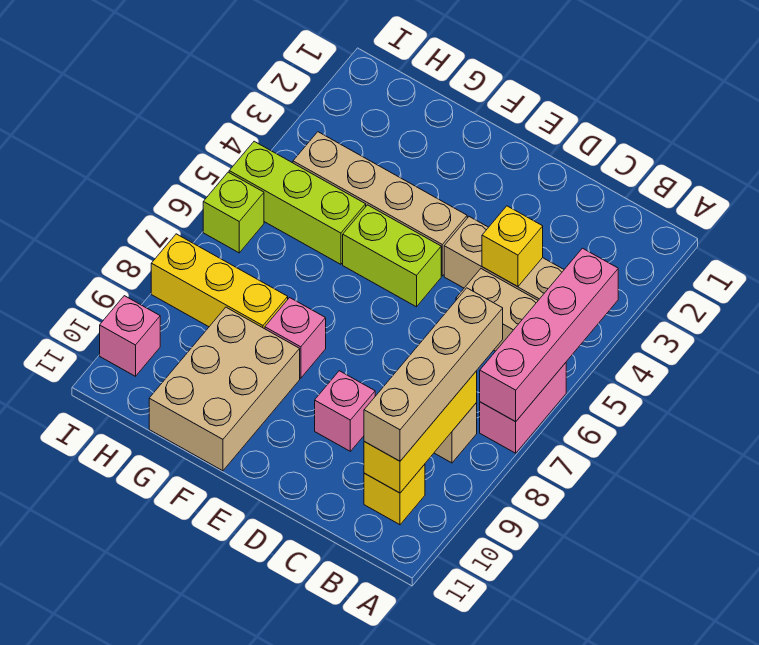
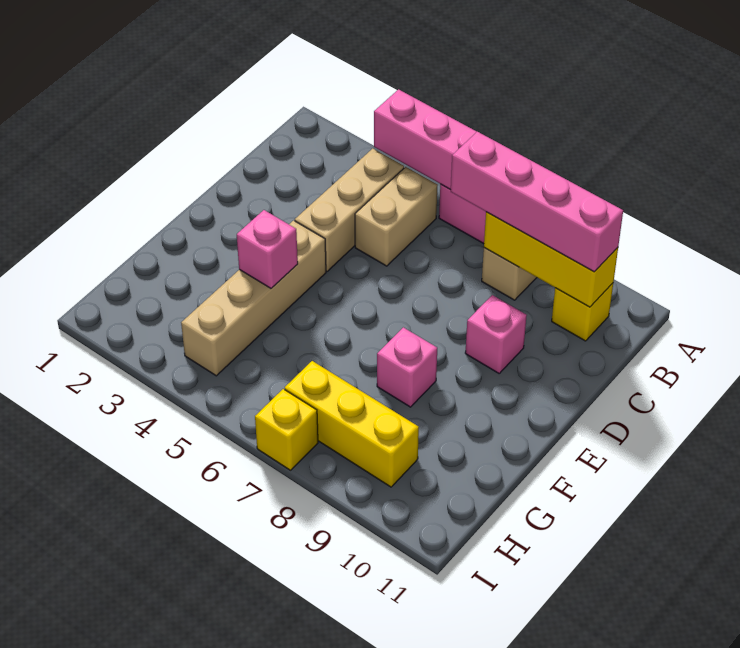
tan 1x4 brick [364,288,503,461] -> pink 1x4 brick [451,132,623,272]
yellow 1x1 brick [482,206,543,287] -> yellow 1x1 brick moved to [255,389,318,470]
lime 1x2 brick [343,205,441,307] -> none
tan 2x3 brick [149,307,300,471] -> none
lime 1x3 brick [229,141,366,264] -> none
yellow 1x3 brick [151,234,288,329] -> yellow 1x3 brick turned to [285,361,419,487]
lime 1x1 brick [203,172,264,253] -> none
pink 1x1 brick [100,296,160,376] -> pink 1x1 brick moved to [237,210,298,288]

